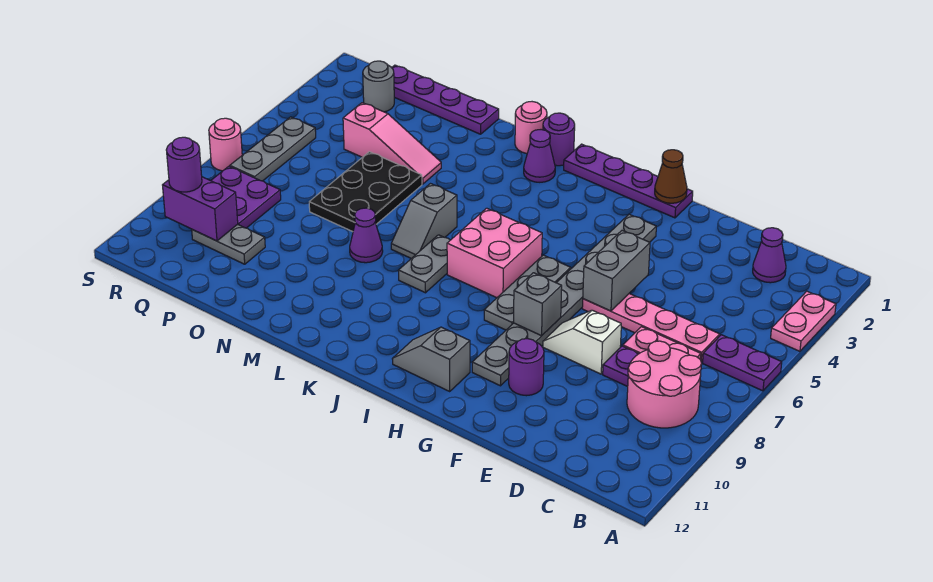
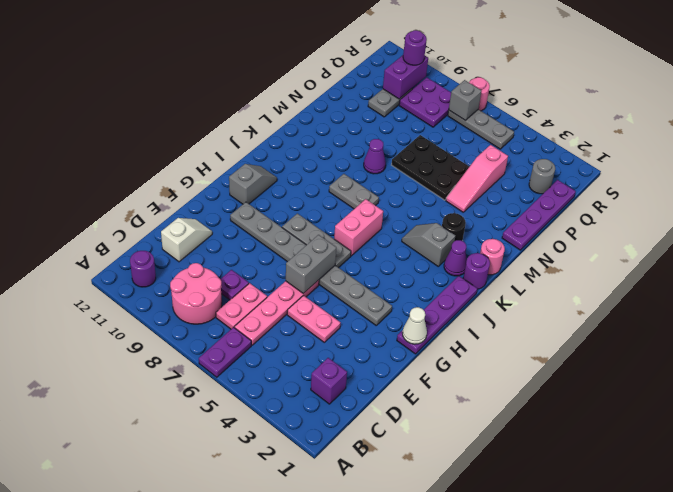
pink 1x2 plate [771,291,836,351] -> pink 1x2 plate moved to [287,296,340,342]
purple 1x1 cone [753,228,786,283] -> purple 1x1 brick [311,358,347,404]
white 1x2 slope [543,310,621,374] -> white 1x2 slope moved to [161,218,212,262]
grey 1x2 brick [583,231,650,311] -> grey 1x2 brick turned to [286,235,336,294]
purple 1x1 round brick [509,339,544,396] -> purple 1x1 round brick moved to [130,251,156,287]
brown 1x1 cone [655,150,687,203] -> white 1x1 cone [403,307,427,344]
grey 1x1 brick [514,273,562,336] -> grey 1x1 brick moved to [449,80,482,121]
pink 2x2 brick [447,208,542,298] -> pink 1x2 brick [334,199,383,256]
none -> black 1x1 round brick [442,213,466,241]
grey 1x2 slope [391,184,457,259] -> grey 1x2 slope moved to [402,223,455,266]

